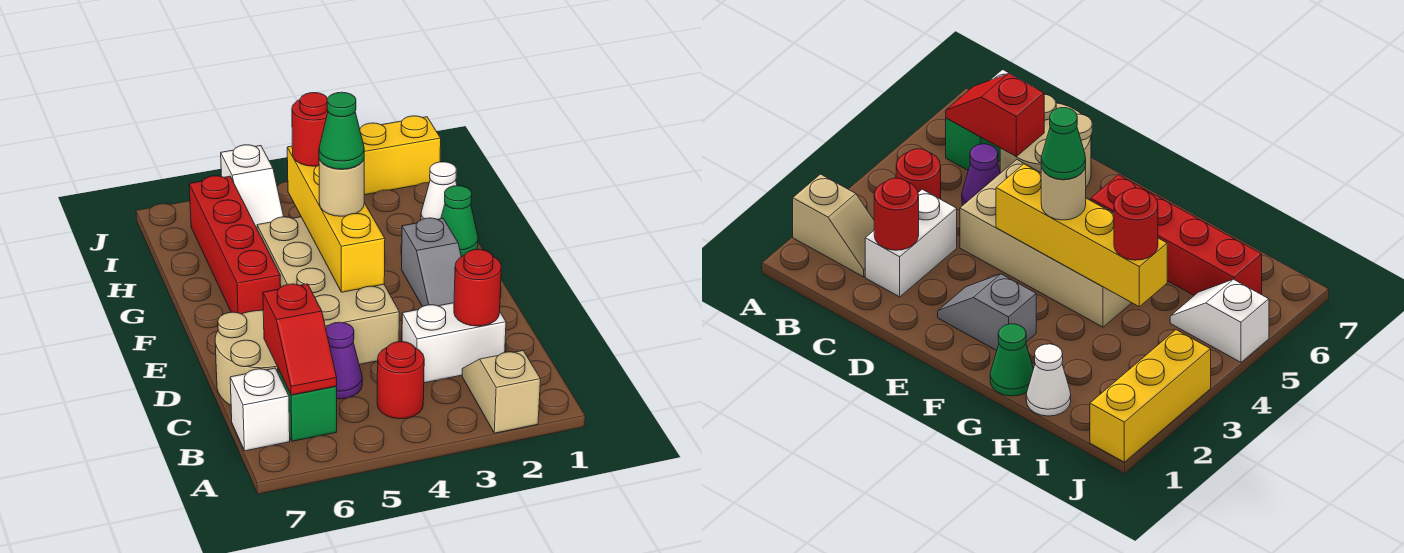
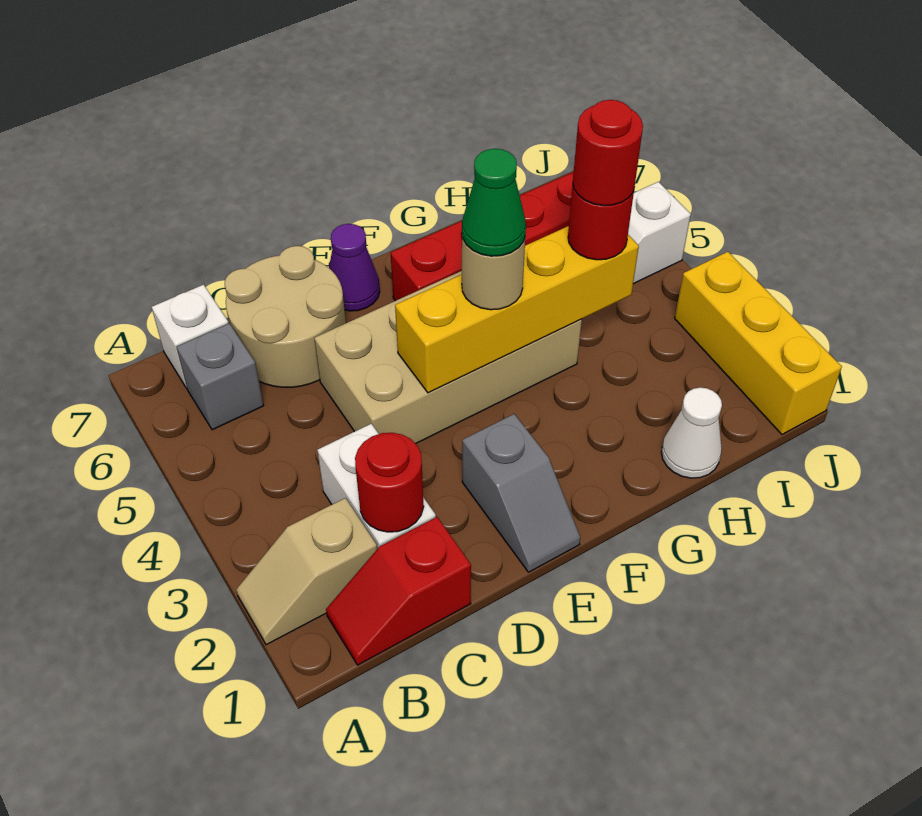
tan 1x2 slope [462,351,540,433] -> tan 1x2 slope turned to [236,498,377,645]
red 1x1 round brick [377,342,424,419] -> red 1x1 round brick moved to [573,100,643,206]
green 1x1 brick [278,369,337,441] -> grey 1x1 brick [177,323,264,430]
red 1x2 slope [263,284,337,395] -> red 1x2 slope moved to [326,517,471,665]
purple 1x1 cone [326,322,362,399] -> purple 1x1 cone moved to [329,224,380,311]
grey 1x2 slope [401,218,461,307] -> grey 1x2 slope turned to [462,414,580,572]
green 1x1 cone [441,186,478,257] -> none

